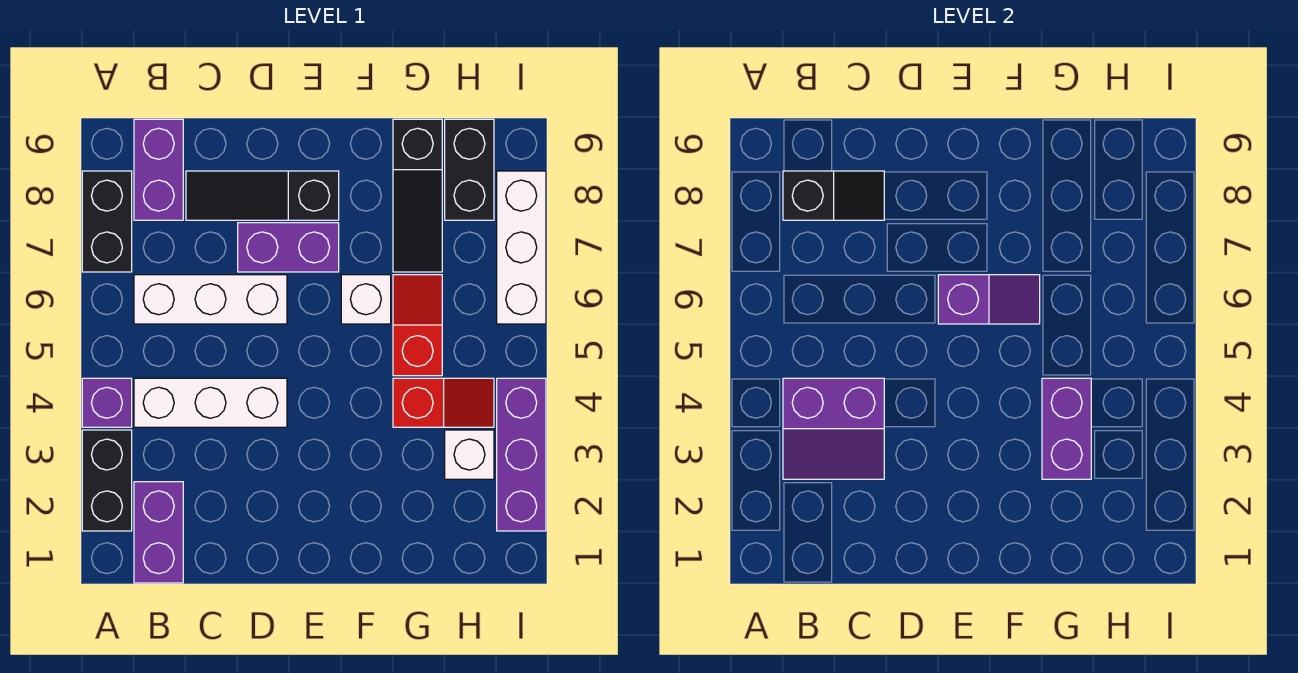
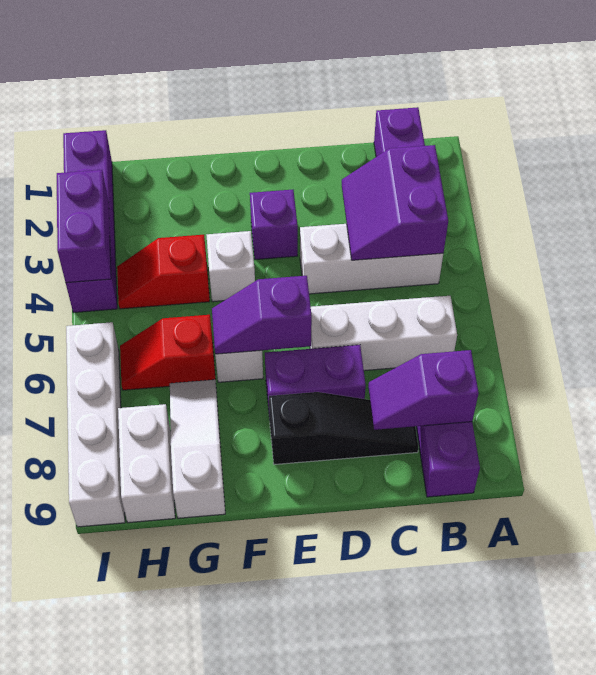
black 1x2 brick [82,430,132,531] -> none
purple 1x1 brick [82,378,132,427] -> purple 1x1 brick moved to [250,190,298,260]
black 1x2 brick [82,171,132,272] -> none
purple 2x2 slope [783,378,884,479] -> purple 2x2 slope turned to [342,145,448,260]
black 1x2 slope [783,171,884,220] -> purple 1x2 slope [368,350,479,430]
purple 1x2 brick [1042,378,1091,479] -> purple 1x2 brick moved to [57,170,111,283]
red 1x2 slope [393,275,442,376] -> red 1x2 slope turned to [120,315,215,390]
black 1x3 slope [393,119,442,272] -> white 1x3 slope [170,380,225,518]
white 1x1 brick [445,430,494,479] -> white 1x1 brick moved to [207,231,255,302]
black 1x2 brick [445,119,494,220] -> white 1x2 brick [118,404,175,523]
purple 1x3 brick [497,378,546,531] -> purple 1x4 brick [63,130,117,313]
white 1x3 brick [497,171,546,324] -> white 1x4 brick [66,322,125,527]

